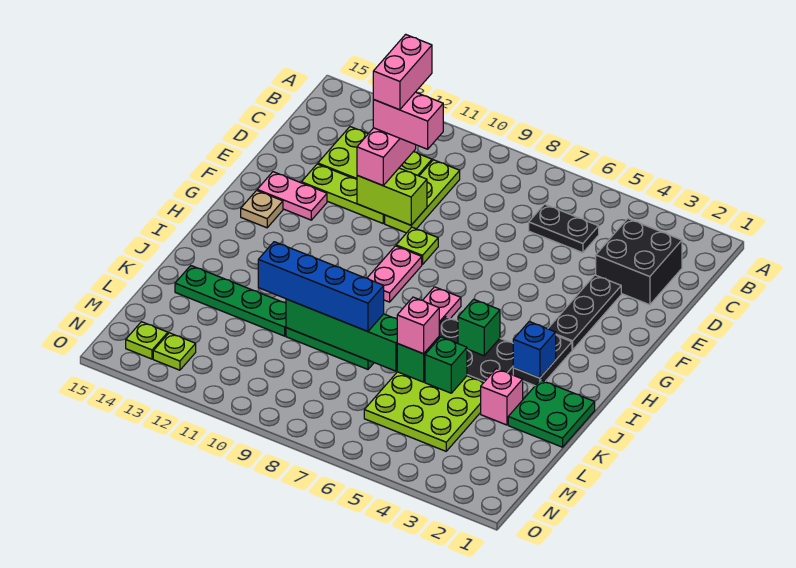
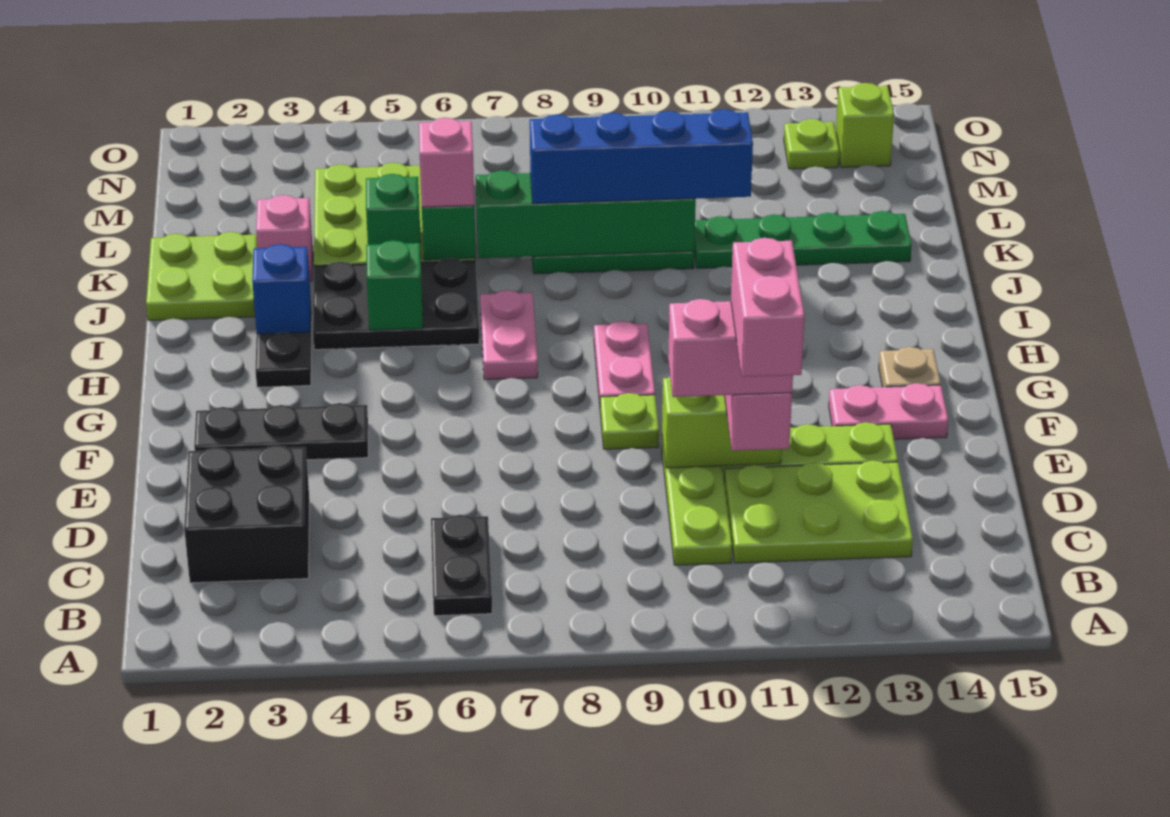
black 1x2 plate [529,204,599,253] -> black 1x2 plate turned to [431,515,492,616]
black 1x3 plate [548,275,621,350] -> black 1x3 plate turned to [194,403,368,460]
green 2x2 plate [508,380,595,447] -> lime 2x2 plate [146,232,257,320]
lime 1x1 plate [126,322,168,359] -> lime 1x1 brick [836,83,894,167]

